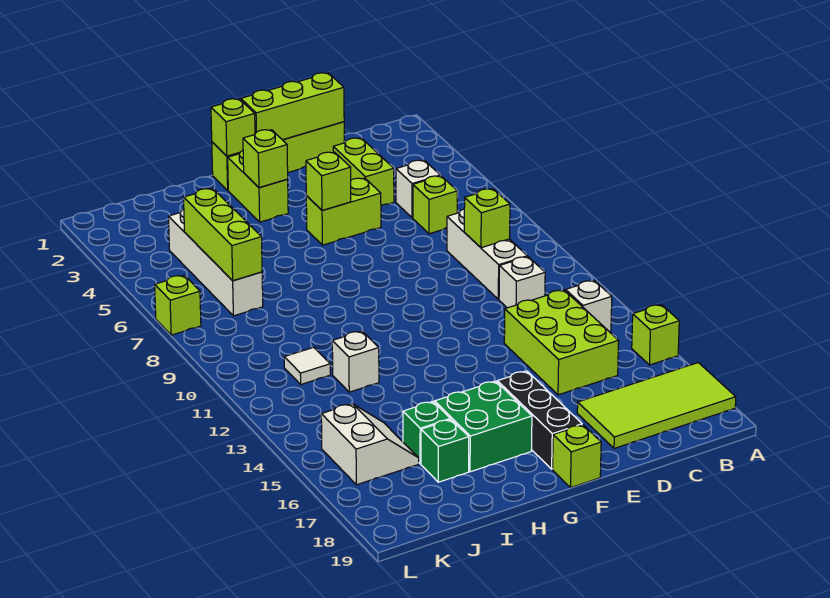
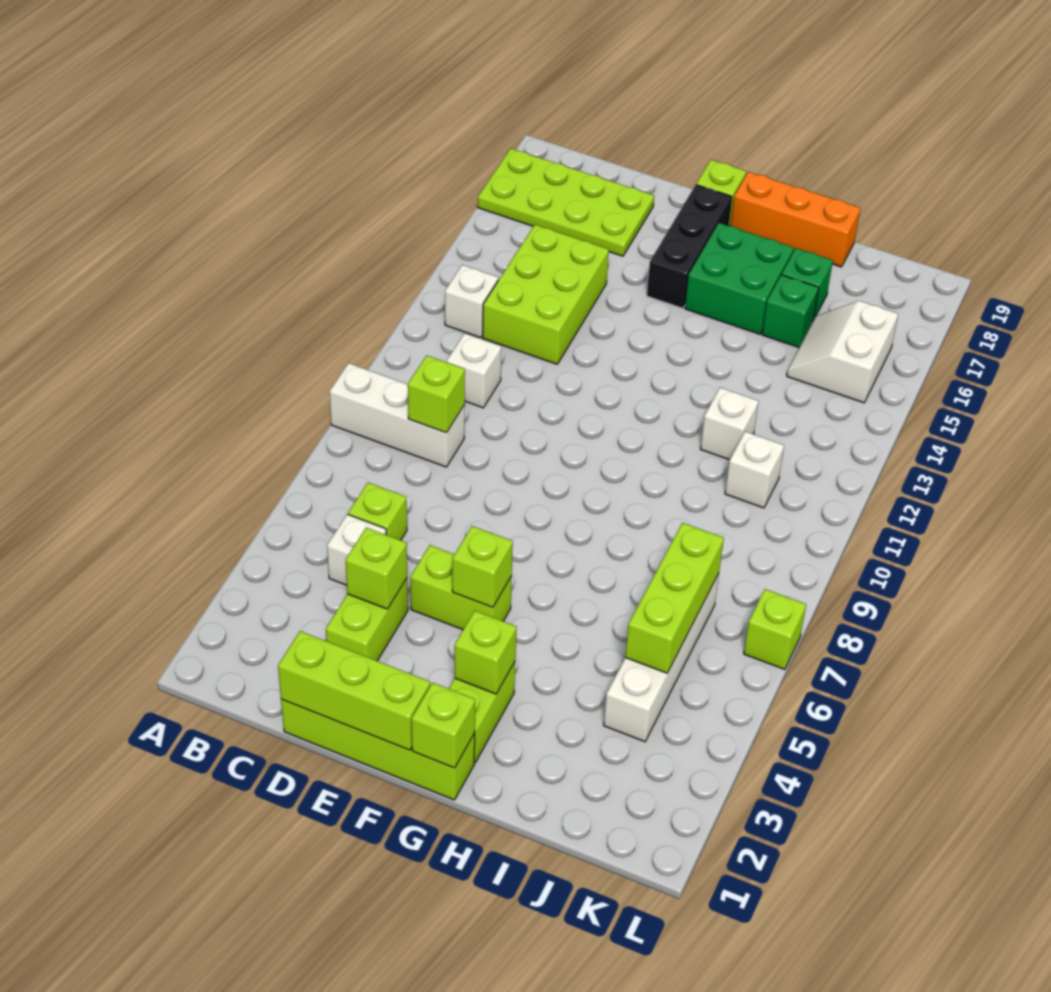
lime 1x1 brick [632,305,679,365] -> lime 1x1 brick moved to [346,528,407,609]
lime 2x4 tile [577,363,736,448] -> lime 2x4 plate [478,148,654,256]
white 1x3 brick [447,209,527,299] -> white 1x3 brick turned to [329,363,465,467]
none -> orange 1x3 brick [731,172,860,267]
white 1x1 tile [284,347,330,384] -> white 1x1 brick [725,432,784,508]

